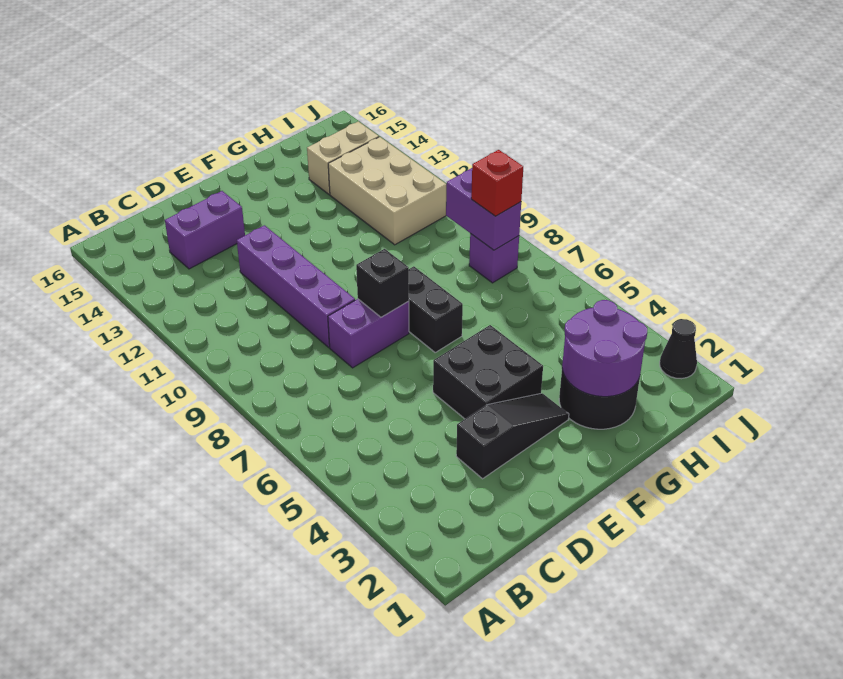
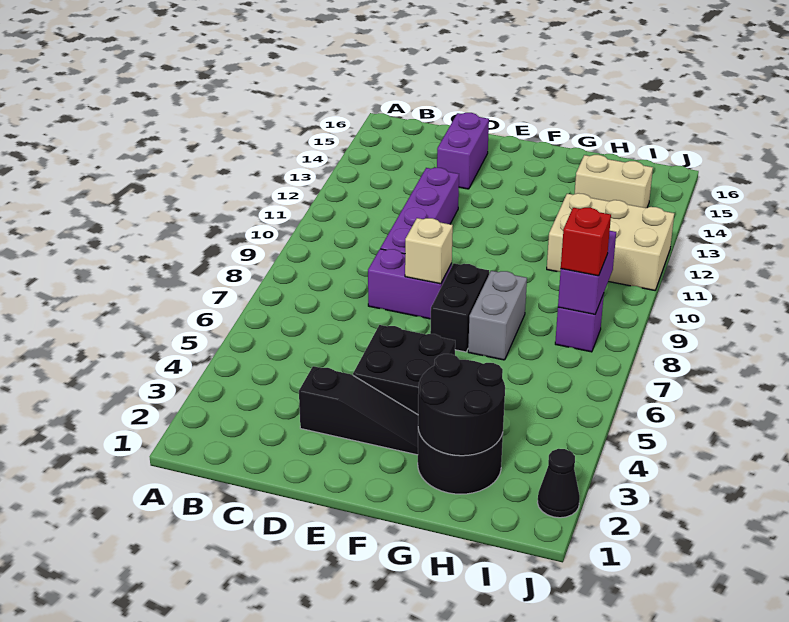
purple 1x2 brick [165,191,245,269] -> purple 1x2 brick turned to [437,113,489,189]
black 1x1 brick [356,249,409,317] -> tan 1x1 brick [405,218,453,284]
purple 2x2 round brick [562,300,647,397] -> black 2x2 round brick [418,354,505,456]
none -> grey 1x2 brick [468,271,527,360]
tan 2x3 brick [328,137,446,245] -> tan 2x3 brick turned to [547,193,674,290]

